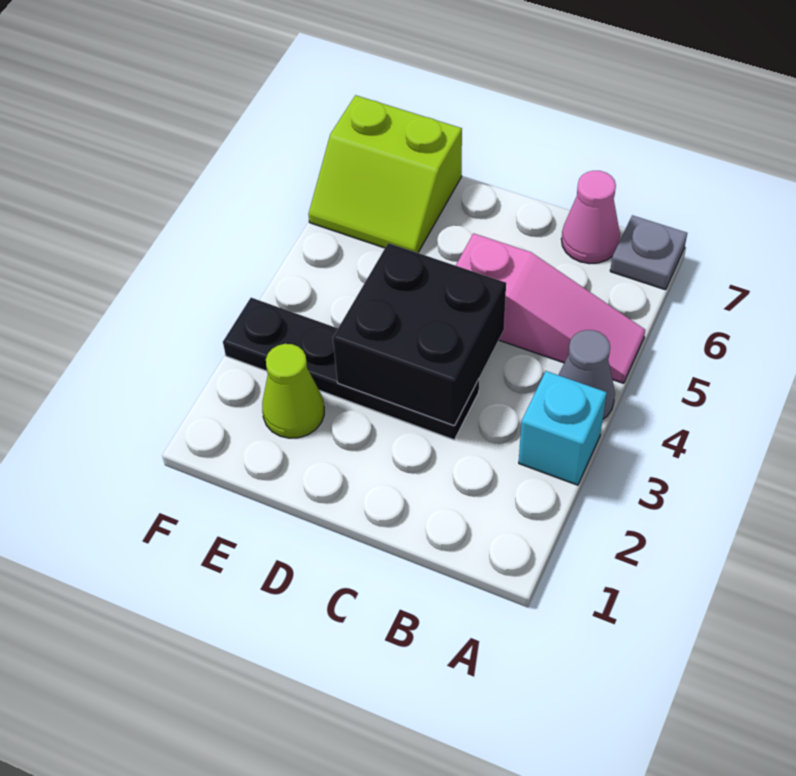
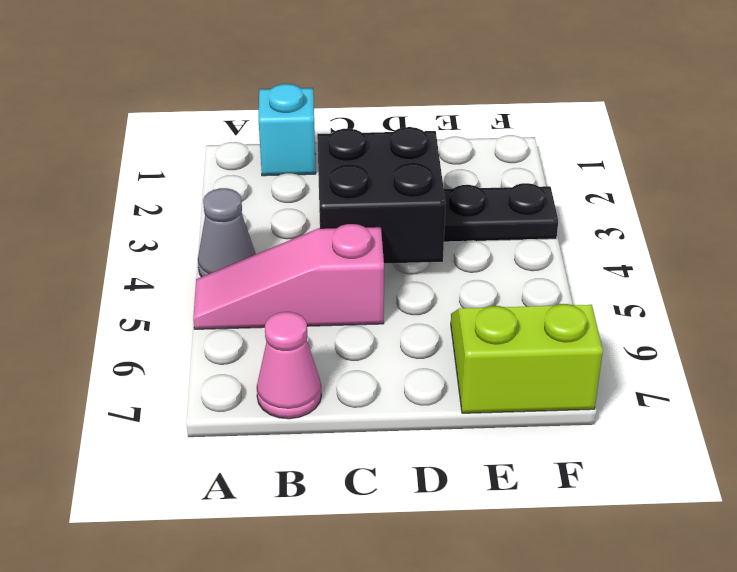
cyan 1x1 brick [519,371,607,485] -> cyan 1x1 brick moved to [259,84,316,176]
grey 1x1 plate [610,215,687,290] -> none
lime 1x1 cone [262,344,324,438] -> none

